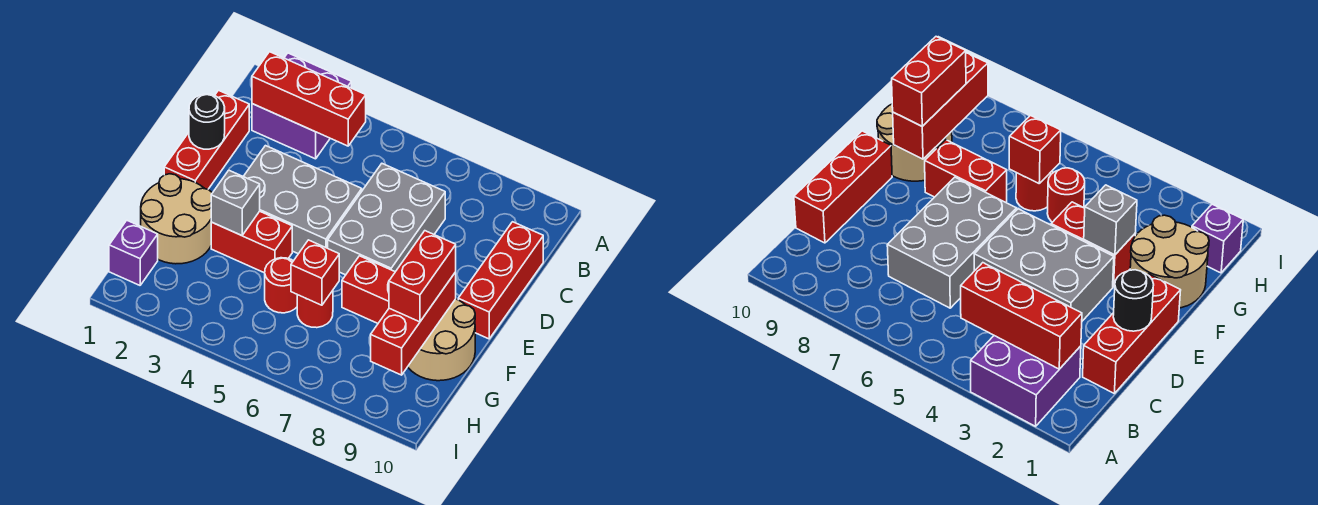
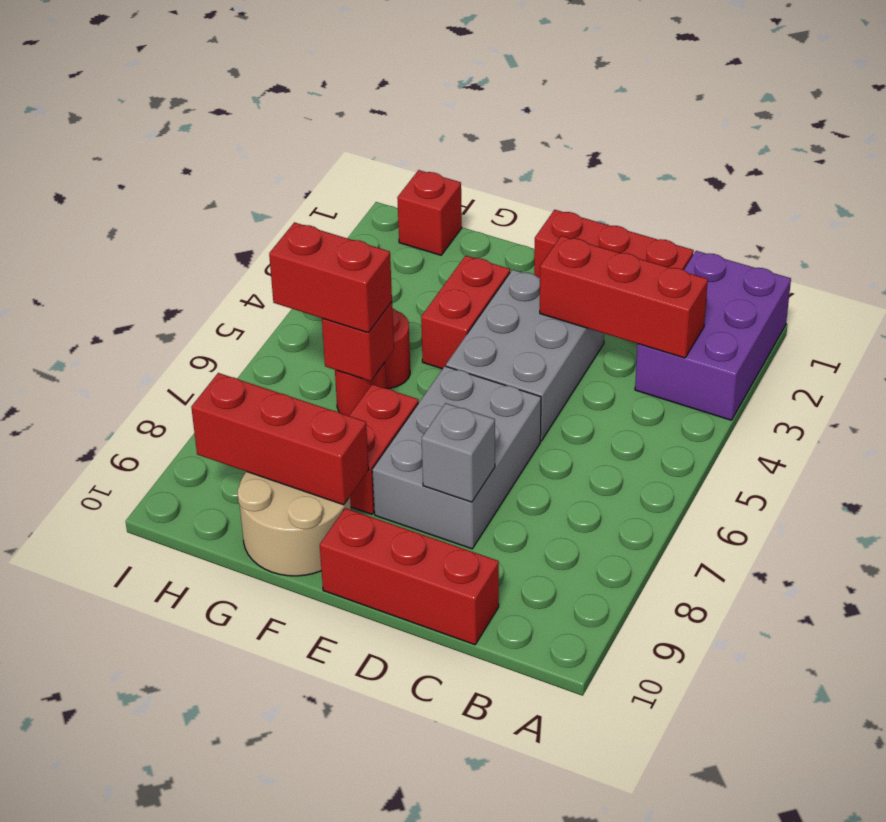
purple 2x2 brick [252,53,351,159] -> purple 2x3 brick [635,251,791,420]
red 1x3 brick [252,52,366,146] -> red 1x3 brick turned to [540,236,708,358]
grey 2x3 brick [328,164,445,275] -> grey 2x3 brick turned to [372,366,541,549]
black 1x1 round brick [189,94,225,149] -> none
tan 2x2 round brick [141,174,212,264] -> none
grey 1x1 brick [211,170,260,236] -> grey 1x1 brick moved to [422,403,495,502]
red 1x2 brick [389,231,456,322] -> red 1x2 brick moved to [269,222,392,333]
purple 1x1 brick [109,220,158,285] -> red 1x1 brick [397,170,462,255]

